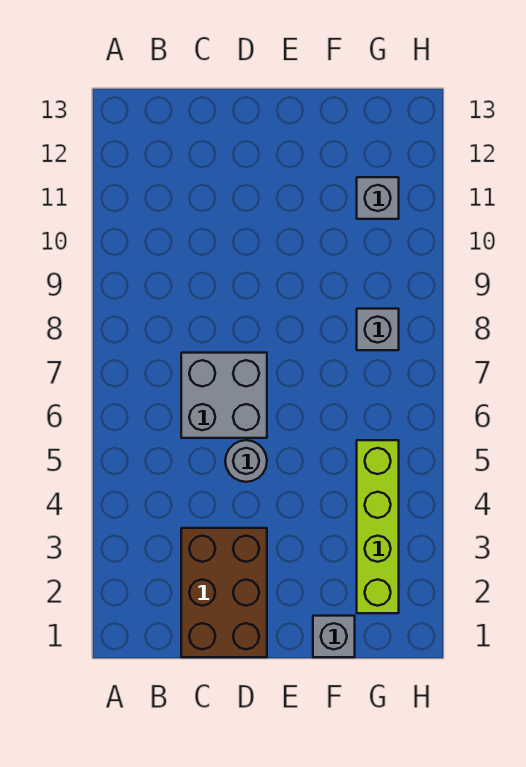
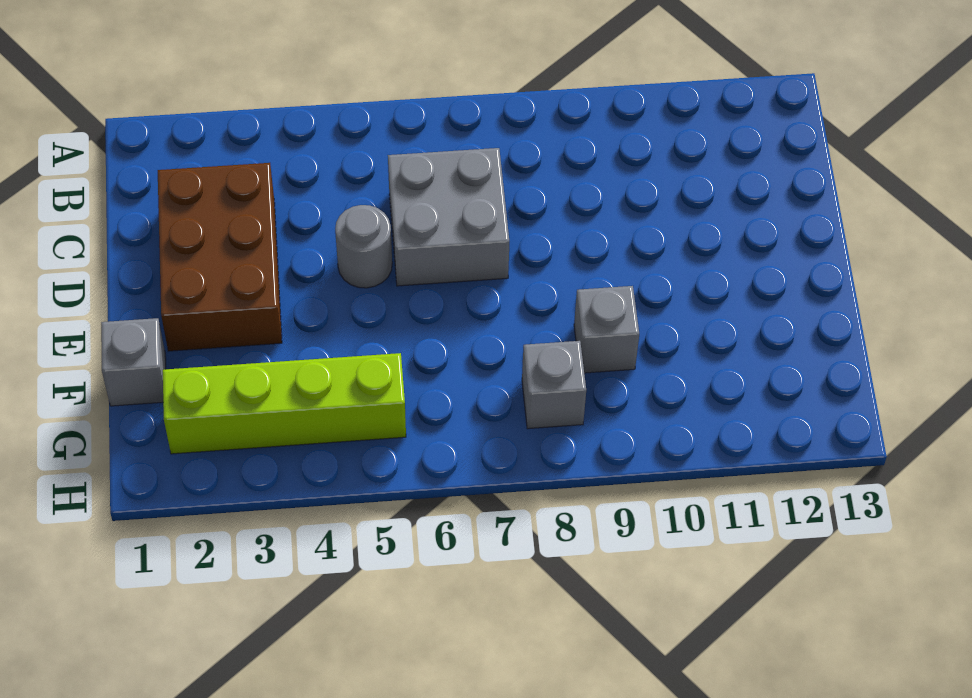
brown 2x3 brick [181,528,267,657] -> brown 2x3 brick turned to [158,163,282,351]
grey 1x1 brick [357,177,399,219] -> grey 1x1 brick moved to [574,286,639,373]

